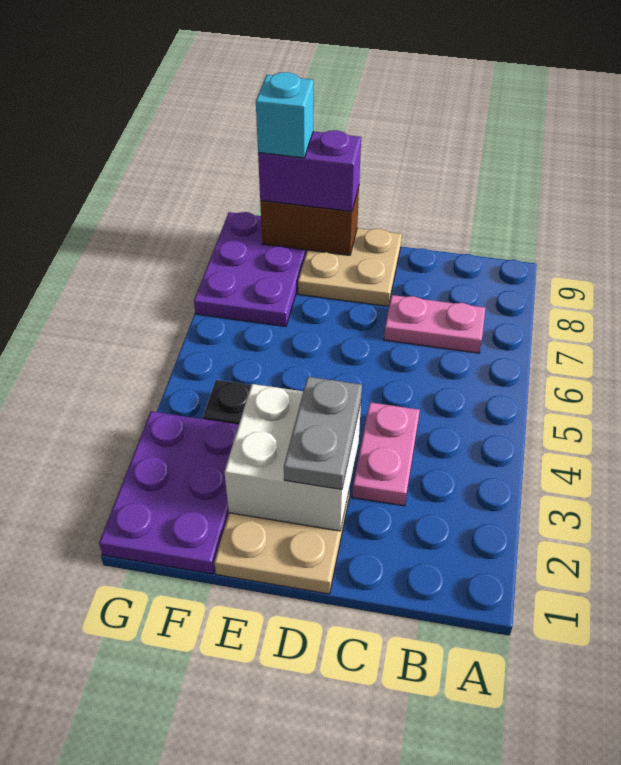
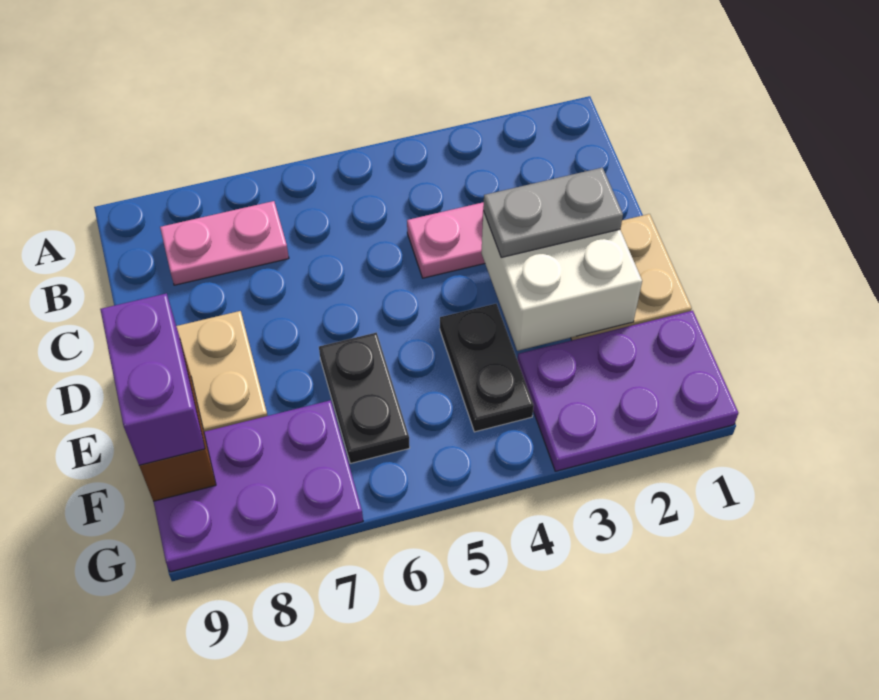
pink 1x2 plate [384,295,485,353] -> pink 1x2 plate turned to [160,201,289,285]
none -> black 1x2 plate [319,333,410,464]
cyan 1x1 brick [256,72,314,158] -> none

